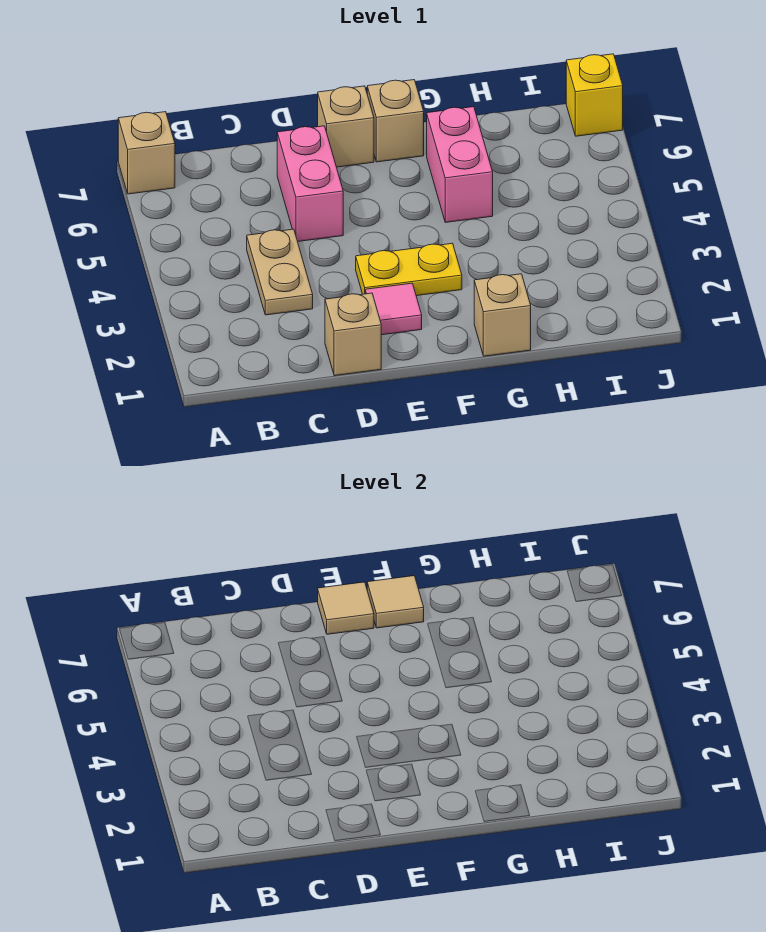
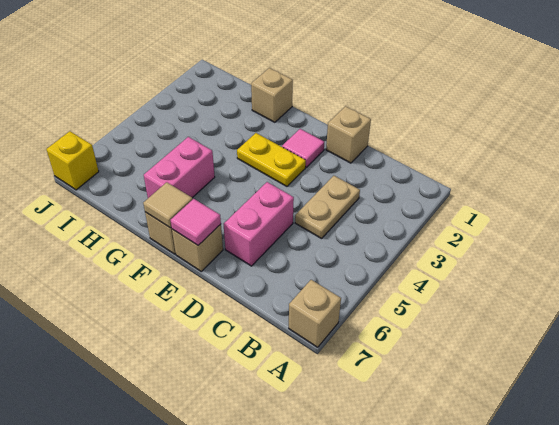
tan 1x1 tile [318,582,374,634] -> pink 1x1 tile [171,199,221,245]

